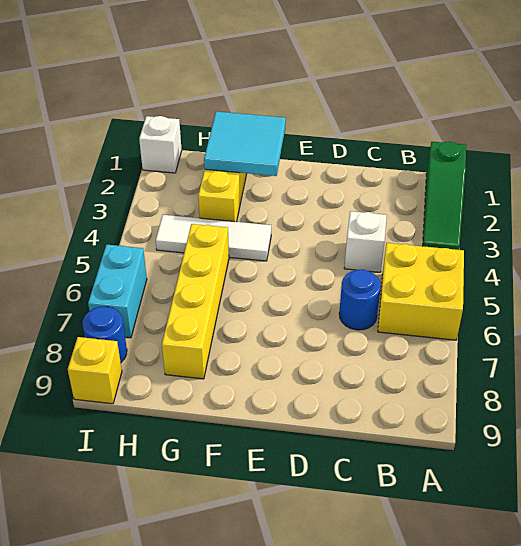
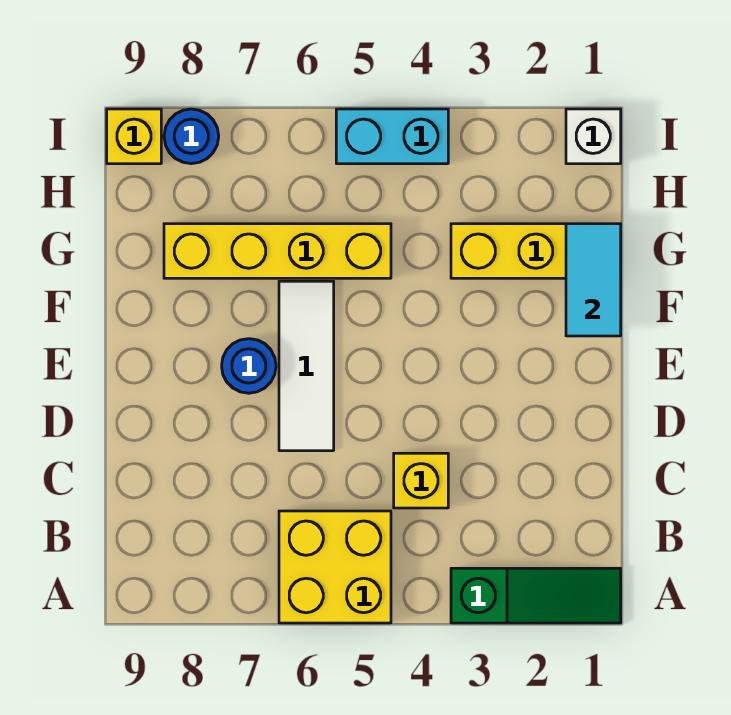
green 1x3 slope [423,141,466,250] -> green 1x3 slope turned to [451,568,621,623]
white 1x1 brick [344,211,387,272] -> yellow 1x1 brick [394,453,448,508]
blue 1x1 round brick [339,270,381,330] -> blue 1x1 round brick moved to [222,339,276,393]
cyan 2x2 tile [204,111,286,176] -> cyan 1x2 tile [566,224,621,336]
white 1x3 tile [156,215,271,261] -> white 1x3 tile moved to [279,281,334,451]
cyan 1x2 brick [88,245,147,338] -> cyan 1x2 brick moved to [336,109,448,164]

